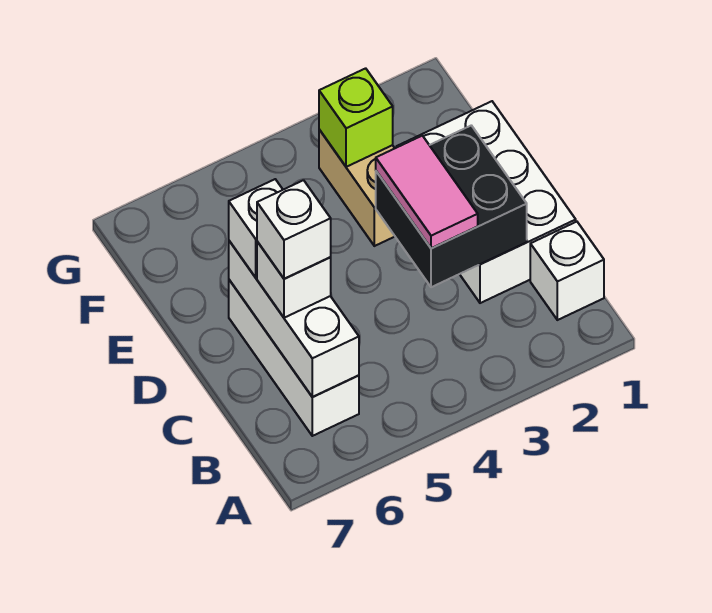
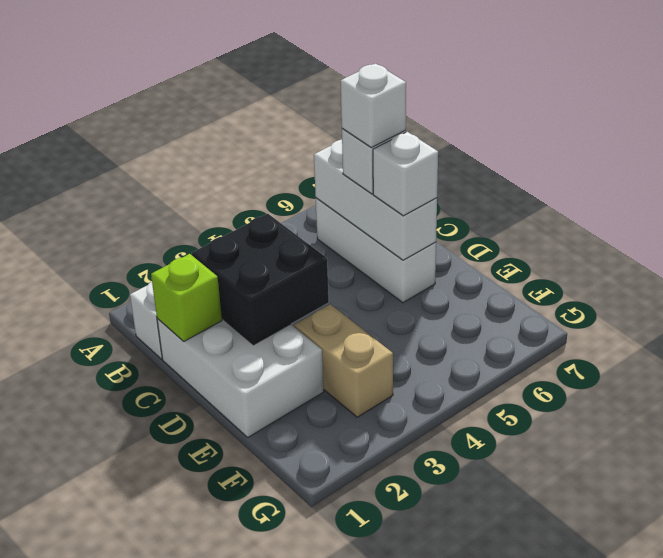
pink 1x2 tile [376,136,478,248] -> none
lime 1x1 brick [319,68,393,167] -> lime 1x1 brick moved to [151,254,222,341]

